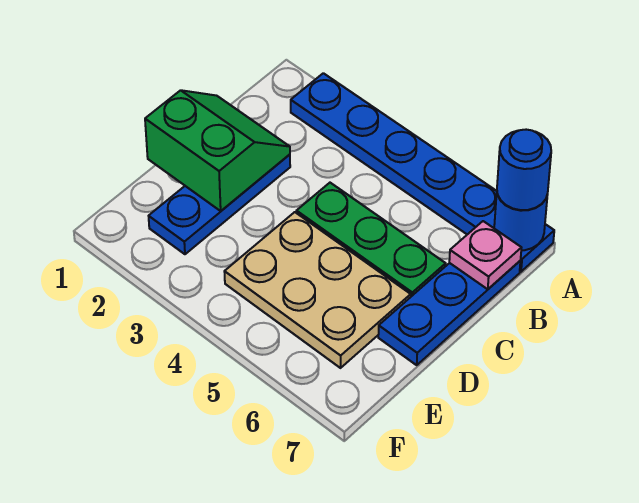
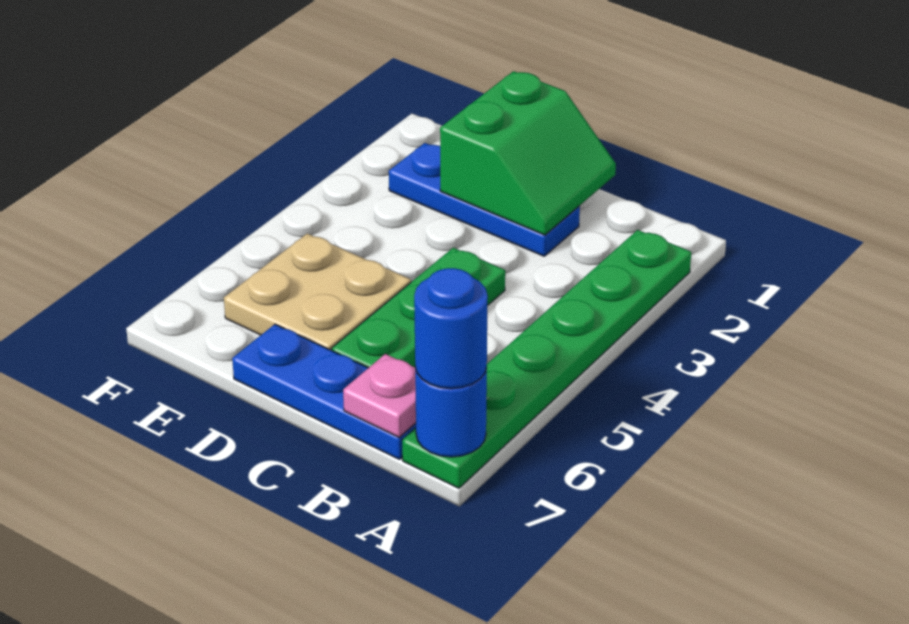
blue 1x6 plate [291,73,554,272] -> green 1x6 plate [402,230,691,488]
tan 2x3 plate [224,212,411,368] -> tan 2x2 plate [224,233,411,350]

